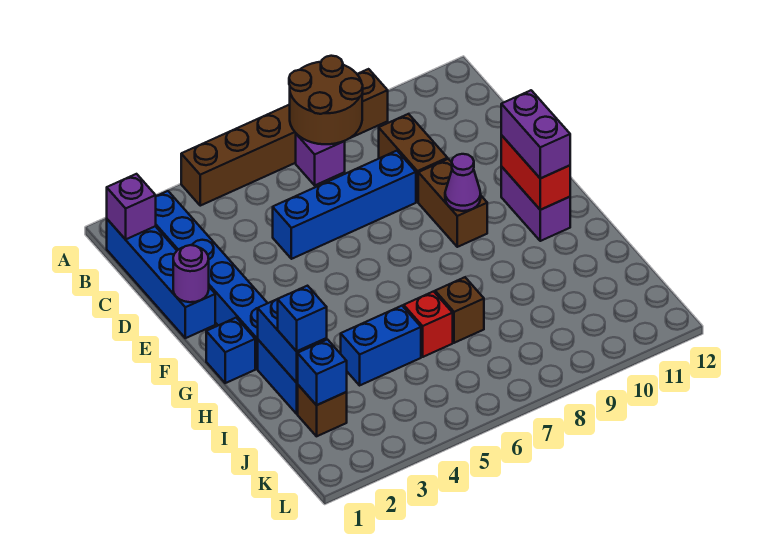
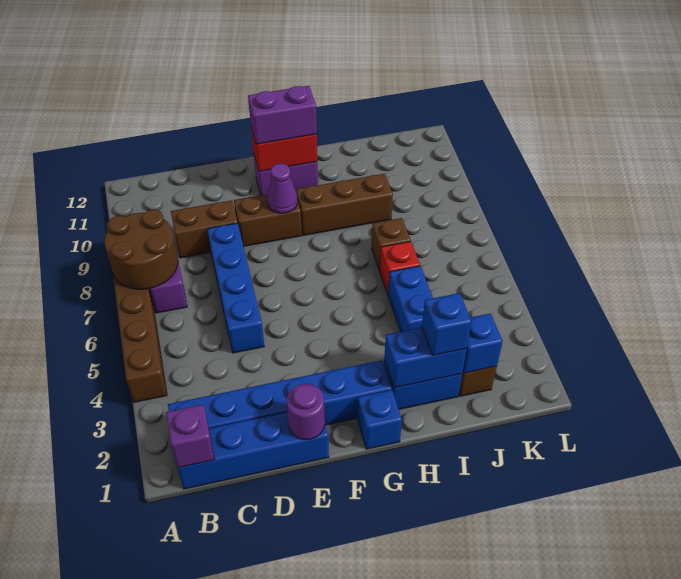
none -> brown 1x3 brick [296,174,393,236]

